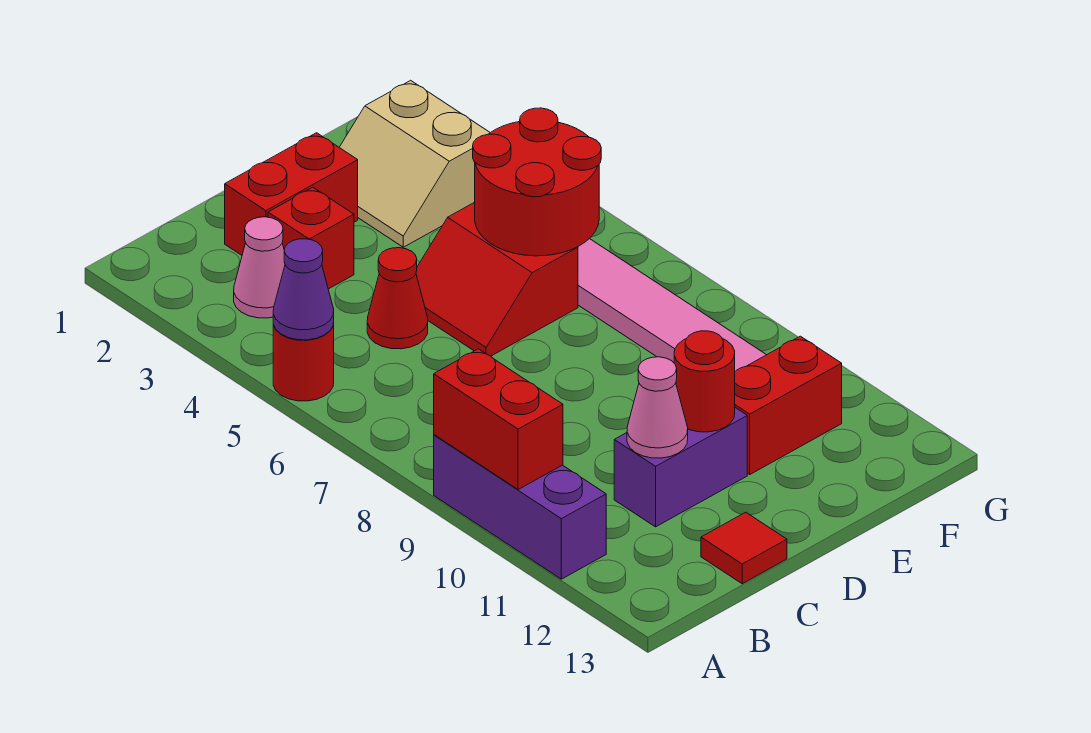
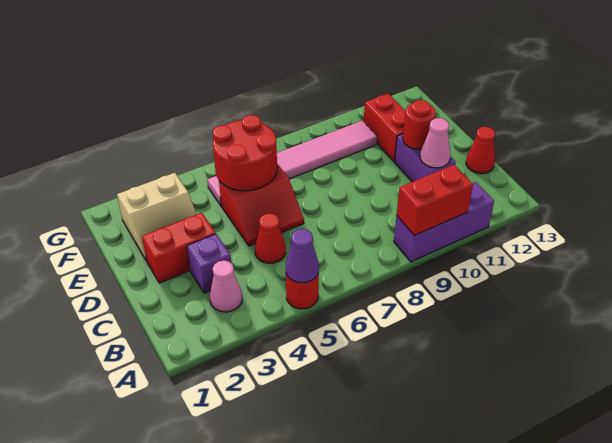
red 1x2 brick [225,133,358,255] -> red 1x2 brick turned to [142,213,216,283]
red 1x1 brick [268,187,354,289] -> purple 1x1 brick [187,234,231,293]
red 1x1 tile [701,512,787,584] -> red 1x1 cone [466,127,495,174]

